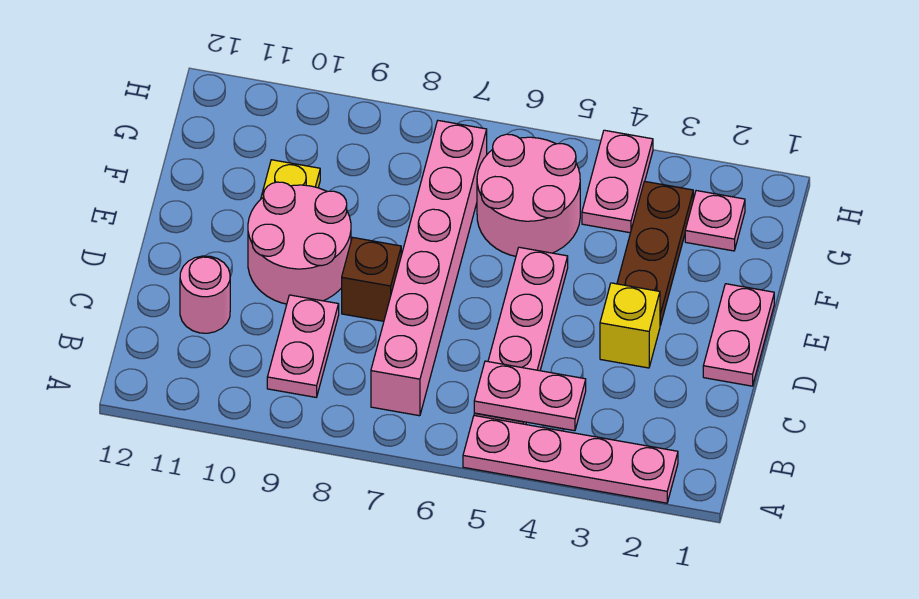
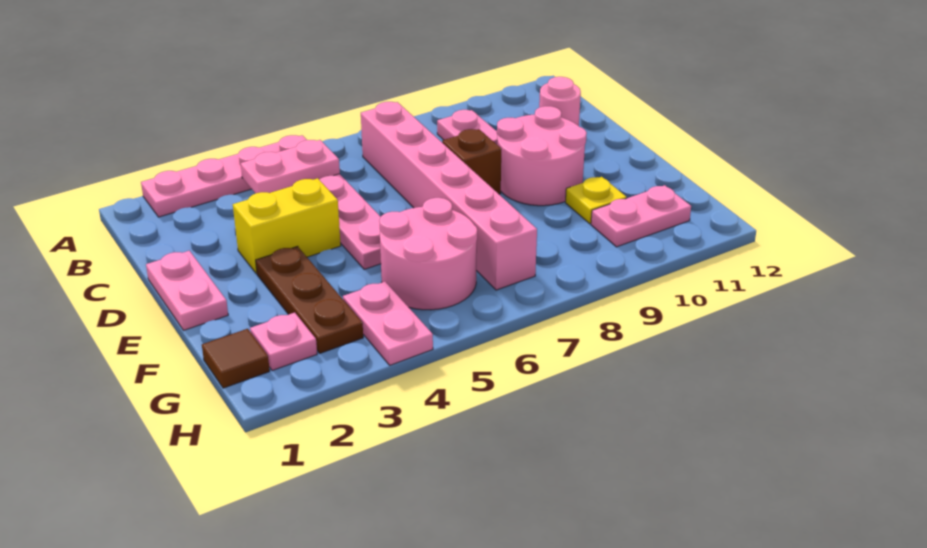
yellow 1x1 brick [600,283,660,368] -> yellow 1x2 brick [233,178,341,274]
none -> brown 1x1 tile [202,329,270,388]
none -> pink 1x2 plate [591,185,691,247]

